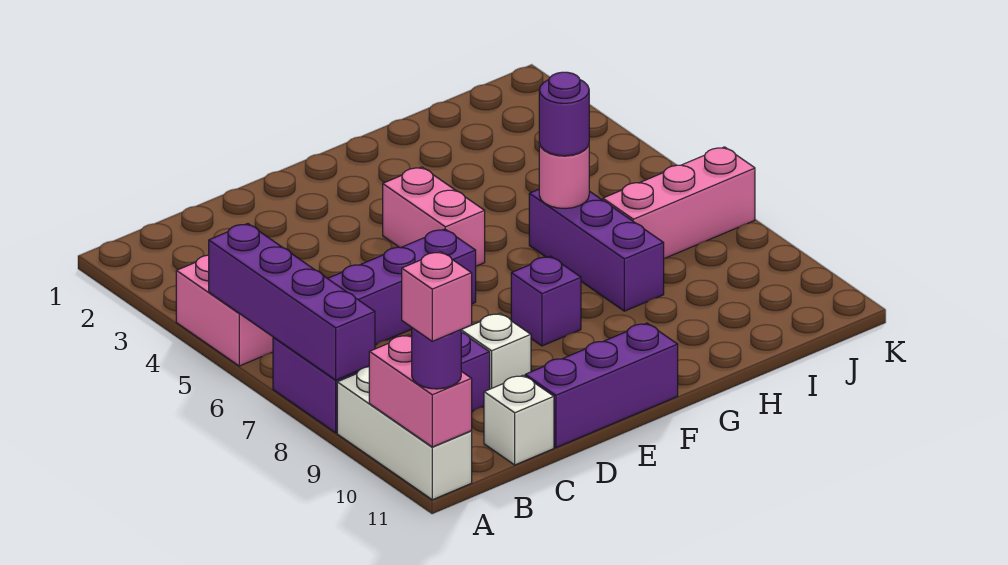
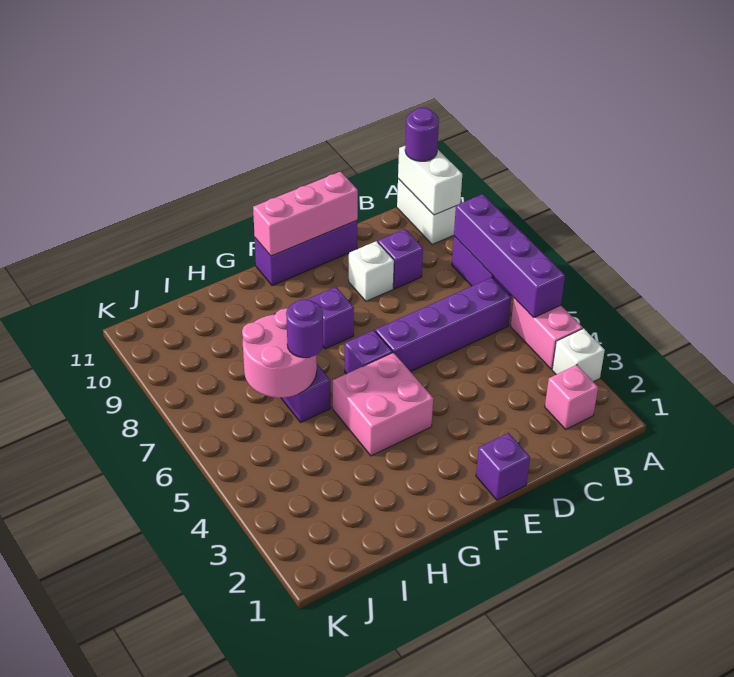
white 1x3 brick [337,367,472,500] -> white 1x2 brick [397,179,456,244]
pink 1x2 brick [369,335,472,447] -> white 1x2 brick [398,146,462,215]
pink 1x1 brick [402,252,472,341] -> pink 1x1 brick moved to [545,365,598,429]
white 1x1 brick [484,375,554,465] -> white 1x1 brick moved to [552,328,605,382]
none -> purple 1x1 brick [476,433,530,500]
pink 1x2 brick [383,167,485,266] -> pink 2x2 brick [333,353,433,456]
none -> purple 1x1 brick [345,330,393,374]
pink 1x1 round brick [539,143,589,209] -> pink 2x2 round brick [242,308,317,398]
pink 1x3 brick [603,147,755,258] -> pink 1x3 brick moved to [253,172,358,256]

